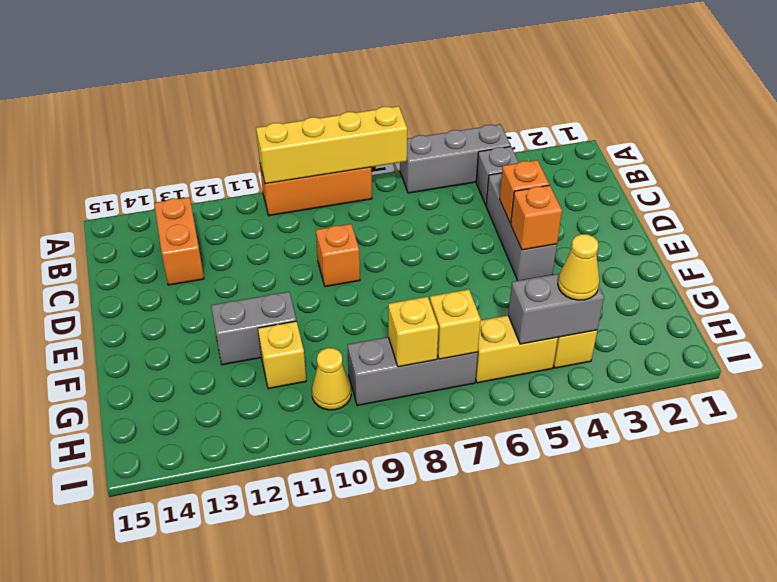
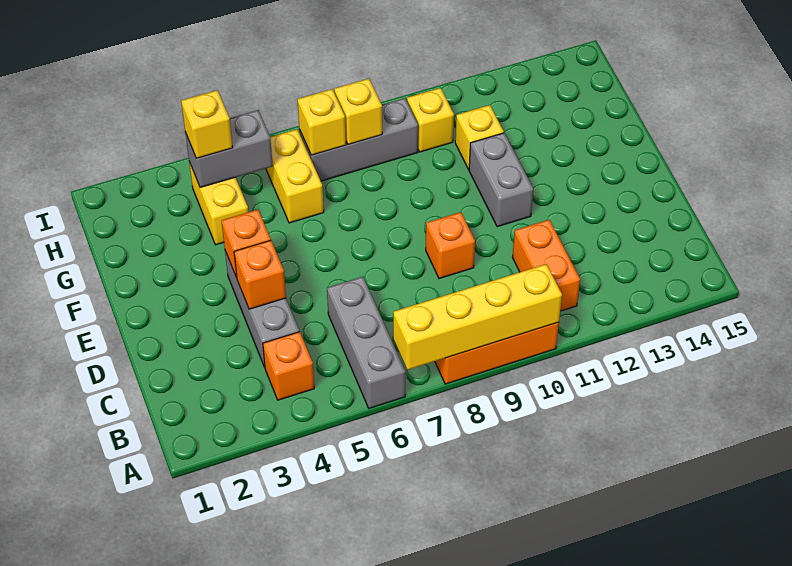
grey 1x3 brick [400,124,511,193] -> grey 1x3 brick turned to [327,277,405,408]
grey 1x1 brick [476,147,519,205] -> orange 1x1 brick [263,332,314,400]
orange 1x2 brick [154,197,204,285] -> orange 1x2 brick moved to [512,220,580,311]
grey 1x2 brick [211,292,296,365] -> grey 1x2 brick turned to [469,133,533,227]
yellow 1x1 cone [558,234,599,300] -> yellow 1x1 brick [181,90,233,158]
yellow 1x2 brick [475,315,558,383] -> yellow 1x2 brick turned to [266,129,324,223]
yellow 1x1 cone [312,348,351,410] -> yellow 1x1 brick [407,88,454,152]

